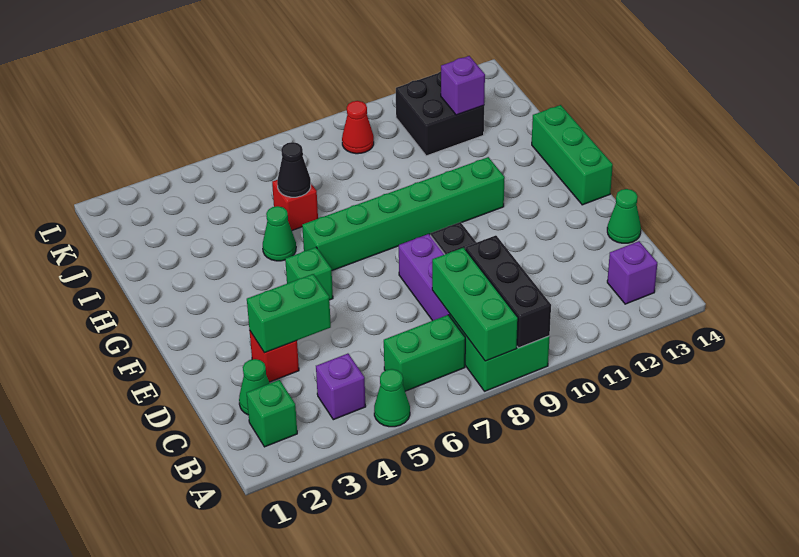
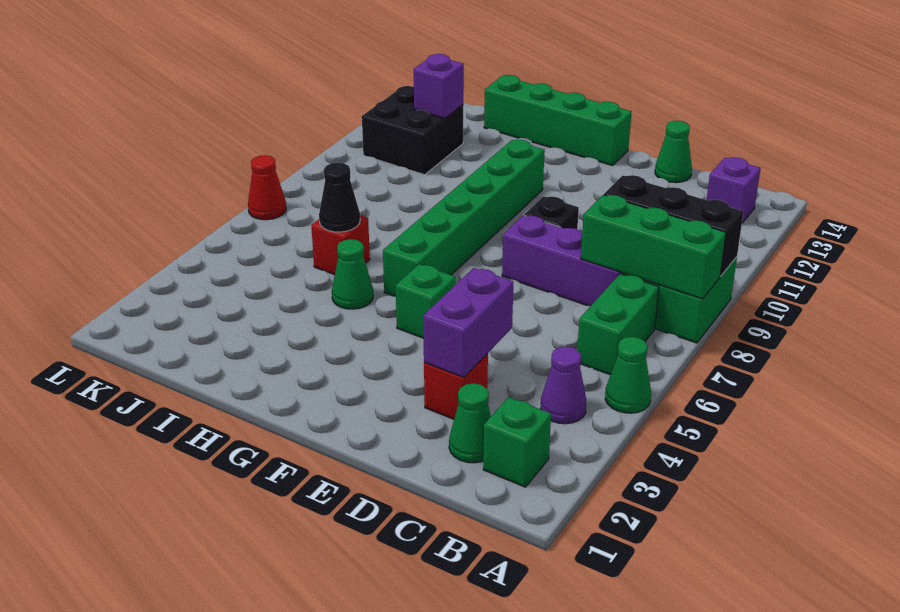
purple 1x1 brick [316,354,366,420] -> purple 1x1 cone [541,347,586,424]
green 1x2 brick [247,274,331,353] -> purple 1x2 brick [423,268,514,378]
green 1x3 brick [532,105,613,205] -> green 1x4 brick [484,75,632,166]
red 1x1 cone [342,101,374,154] -> red 1x1 cone moved to [248,155,286,220]

